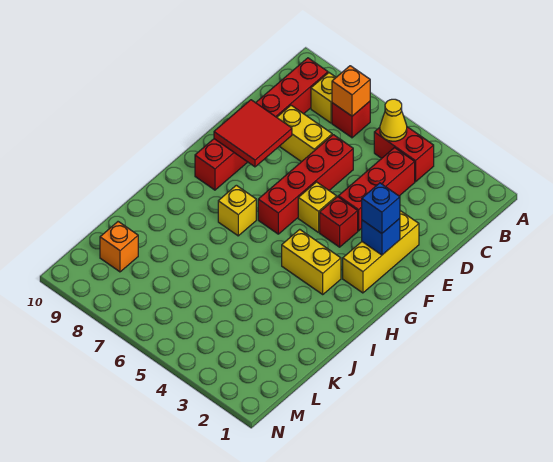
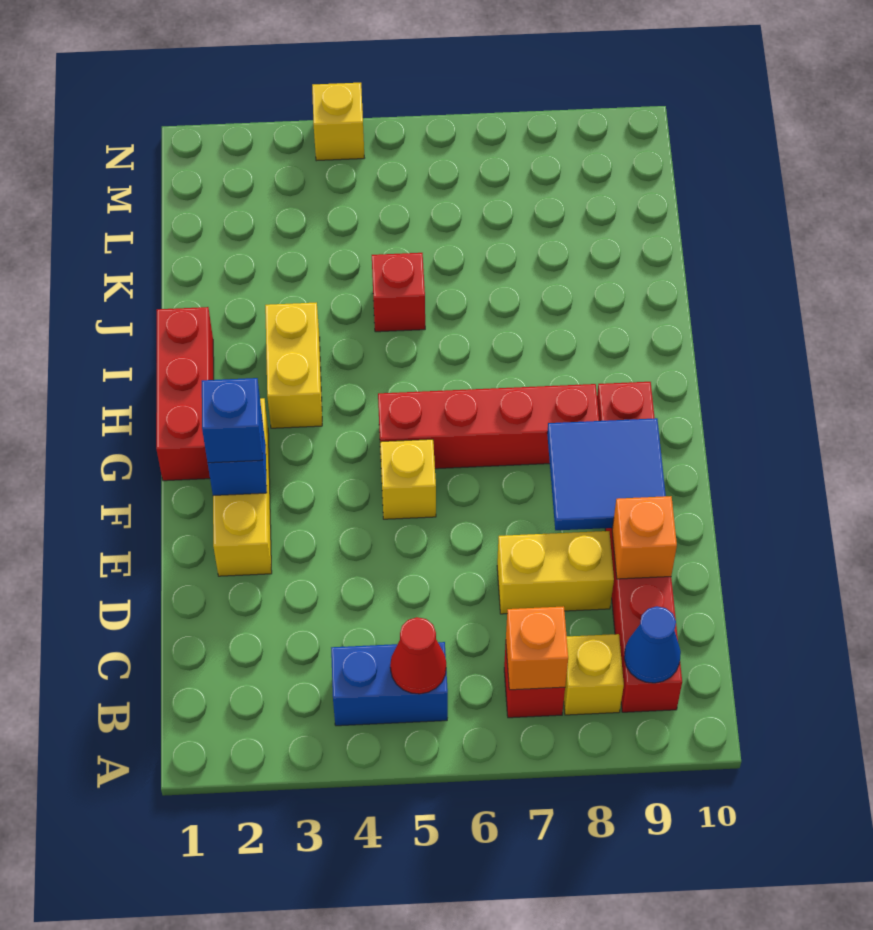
red 1x2 brick [374,127,434,182] -> blue 1x2 brick [331,642,448,726]
yellow 1x1 cone [380,99,407,141] -> red 1x1 cone [390,617,446,694]
none -> blue 1x1 cone [624,606,681,683]
red 1x3 brick [338,148,415,231] -> red 1x3 brick moved to [156,307,214,481]
red 1x4 brick [258,135,353,234] -> red 1x4 brick turned to [378,384,599,469]
red 2x2 tile [214,100,292,167] -> blue 2x2 tile [547,418,666,530]
red 1x1 brick [320,197,358,247] -> red 1x1 brick moved to [372,253,425,332]
yellow 1x2 brick [282,229,341,294] -> yellow 1x2 brick turned to [265,303,322,428]
yellow 1x1 brick [218,185,256,236] -> yellow 1x1 brick moved to [312,83,364,161]
orange 1x1 brick [100,222,138,272] -> orange 1x1 brick moved to [612,496,677,579]

